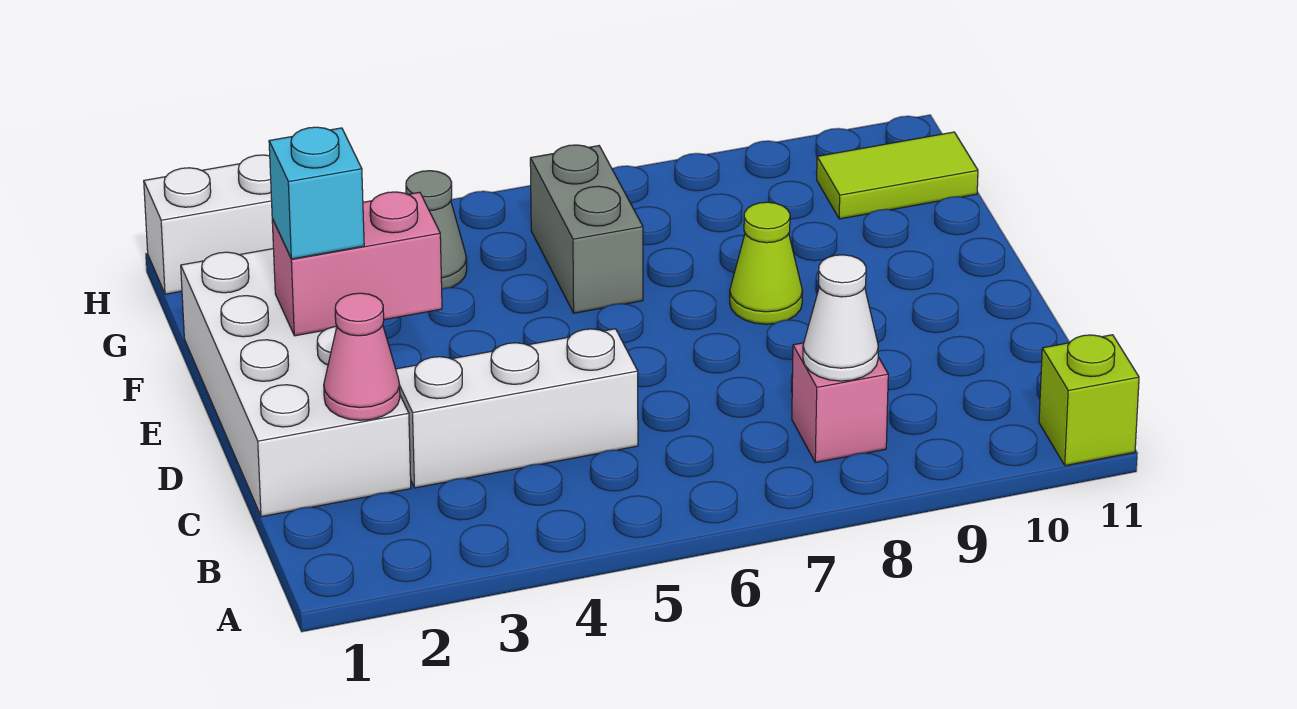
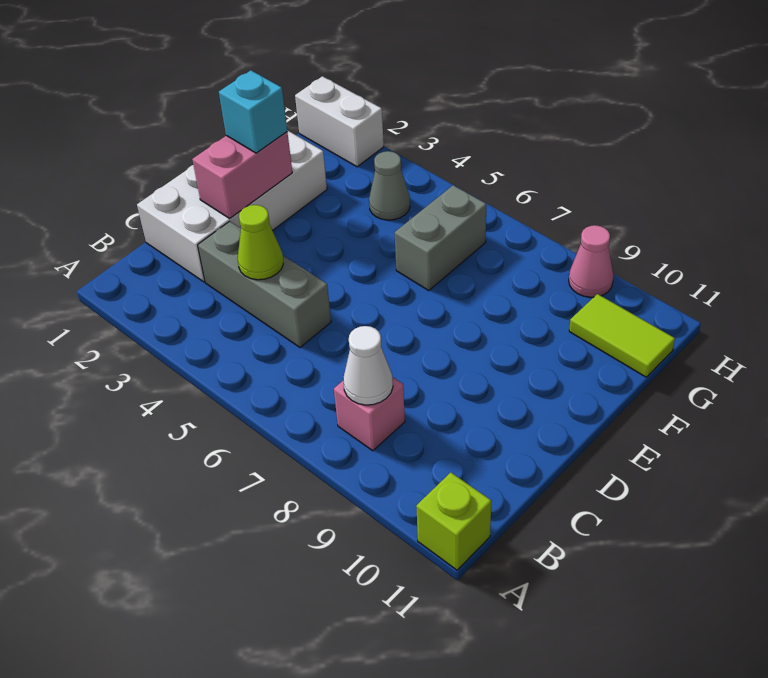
pink 1x1 cone [324,293,400,420] -> pink 1x1 cone moved to [569,225,613,297]
white 1x3 brick [396,329,638,488] -> grey 1x3 brick [198,221,331,347]
pink 1x2 brick [272,192,442,336] -> pink 1x2 brick turned to [192,132,292,218]
lime 1x1 cone [730,202,803,324] -> lime 1x1 cone moved to [238,205,283,280]

